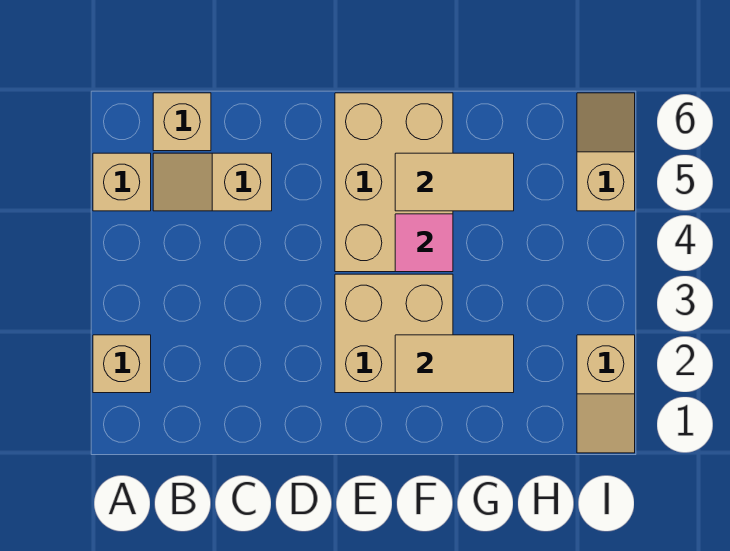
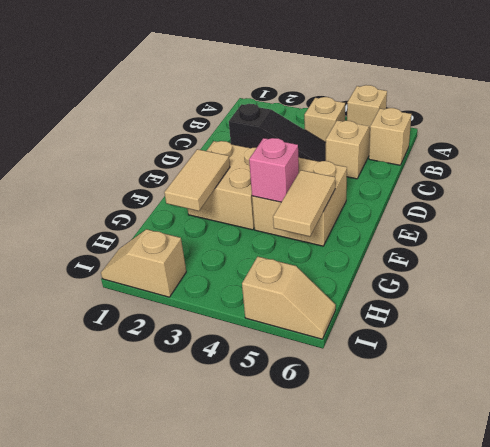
tan 1x1 brick [93,335,151,393] -> tan 1x1 brick moved to [304,97,345,142]
none -> black 1x3 slope [229,104,326,162]
tan 2x3 brick [335,93,453,272] -> tan 2x2 brick [252,157,347,246]
pink 1x1 tile [395,214,453,272] -> pink 1x1 brick [249,138,299,202]

